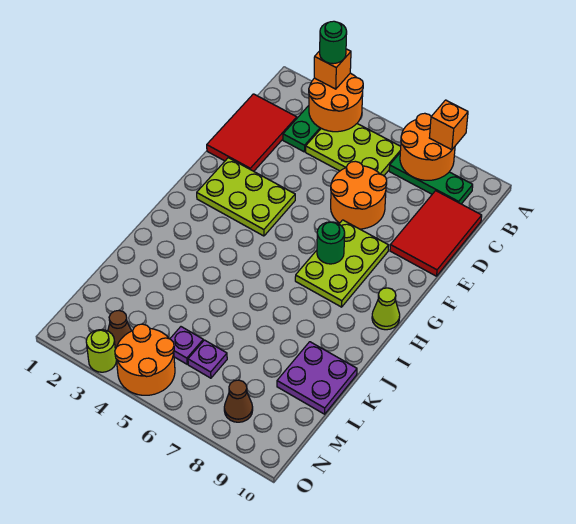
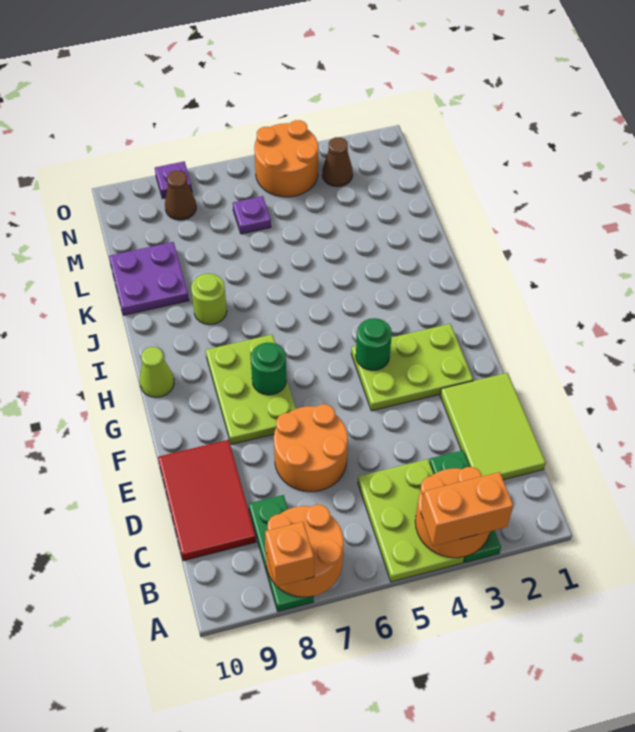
orange 1x1 brick [314,49,351,89] -> orange 1x2 brick [421,472,513,546]
green 1x1 round brick [320,21,347,64] -> green 1x1 round brick moved to [356,318,392,370]
lime 2x3 plate [306,124,401,176] -> lime 2x3 plate turned to [358,459,464,582]
green 1x3 plate [389,153,473,204] -> green 1x3 plate turned to [249,495,314,611]
red 2x3 tile [207,94,297,171] -> lime 2x3 tile [440,373,546,480]
purple 1x1 plate [170,327,203,364] -> purple 1x1 plate moved to [155,162,192,198]
lime 1x1 round brick [86,330,116,372] -> lime 1x1 round brick moved to [191,274,227,325]

